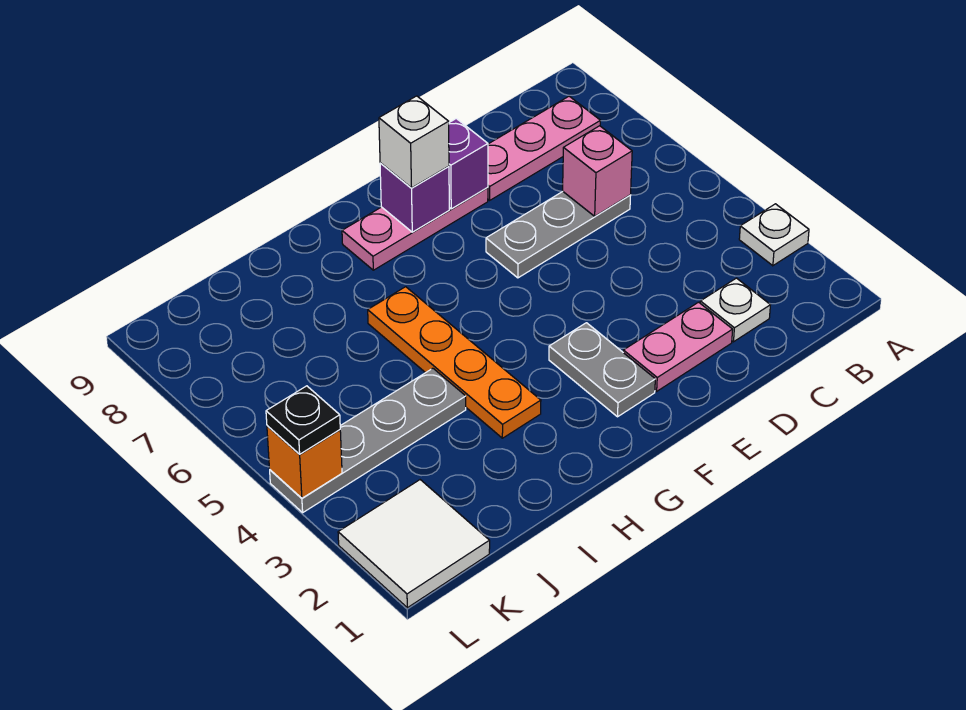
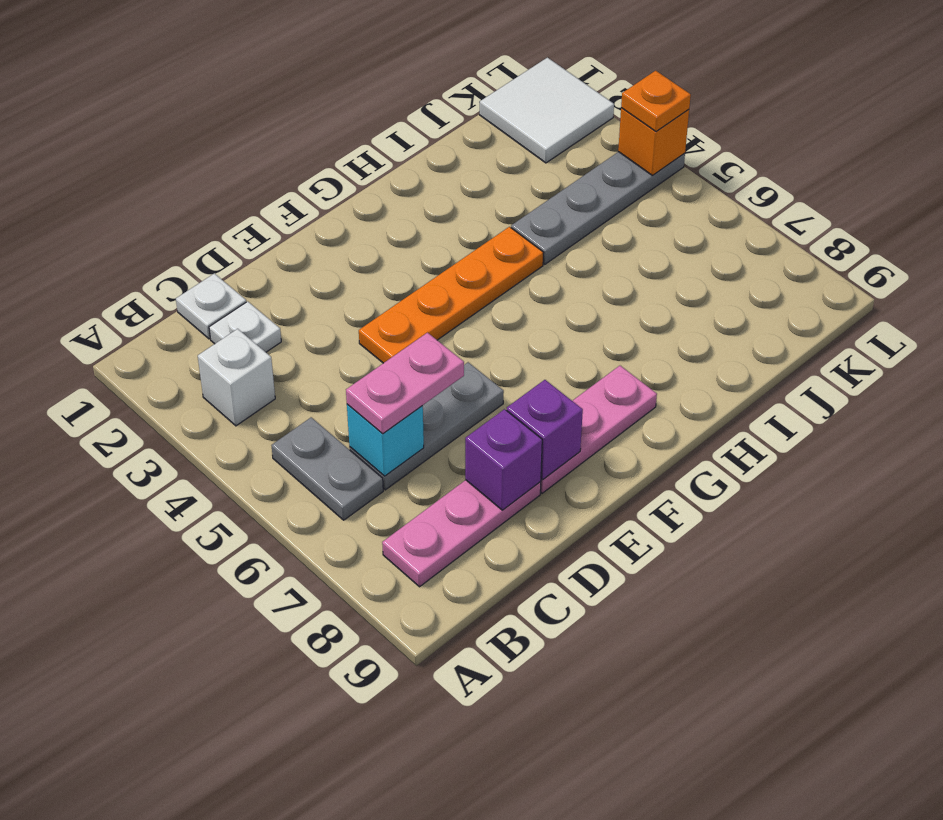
white 1x1 plate [739,204,809,266] -> white 1x1 plate moved to [176,273,246,339]
pink 1x1 brick [563,126,632,216] -> cyan 1x1 brick [347,404,424,476]
pink 1x2 plate [623,302,733,391] -> pink 1x2 plate moved to [346,333,464,434]
grey 1x2 plate [549,323,655,417] -> grey 1x2 plate moved to [271,417,383,520]
purple 1x1 brick [380,163,449,232] -> purple 1x1 brick moved to [465,409,542,510]
white 1x1 brick [379,96,449,188] -> white 1x1 brick moved to [198,329,275,426]
orange 1x4 plate [368,287,541,438] -> orange 1x4 plate turned to [359,227,543,363]
black 1x1 plate [266,386,340,454] -> orange 1x1 plate [621,71,691,131]

